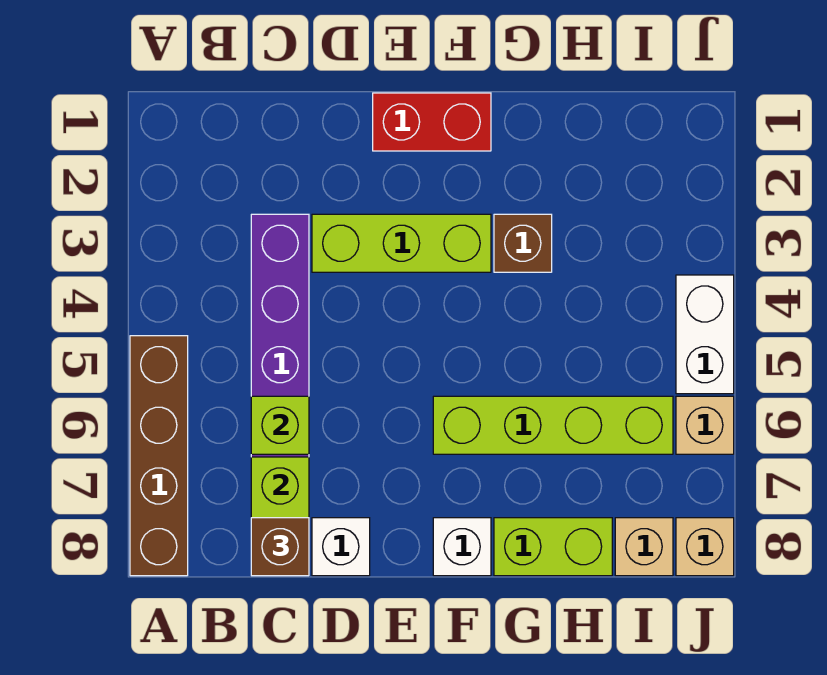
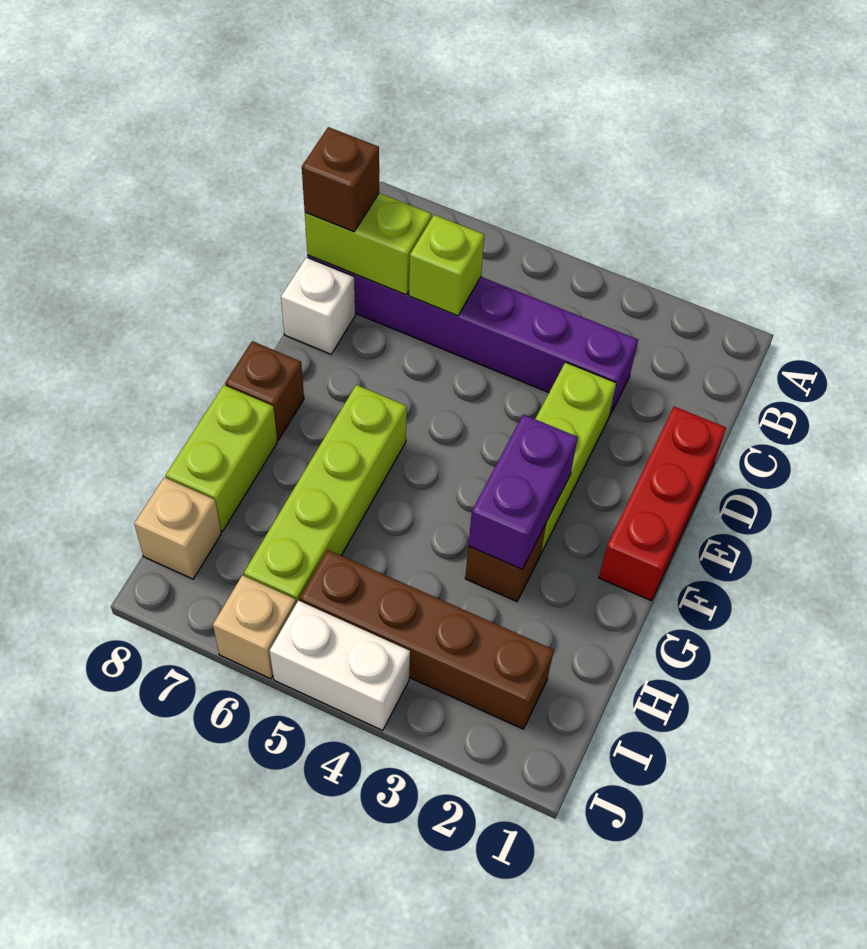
brown 1x4 brick [130,336,188,576] -> brown 1x4 brick moved to [300,550,554,729]
red 1x2 brick [373,93,491,151] -> red 1x3 brick [599,406,726,601]
none -> purple 1x2 brick [468,414,578,570]
white 1x1 brick [433,518,491,576] -> brown 1x1 brick [225,341,304,440]
tan 1x1 brick [676,518,734,576] -> none

